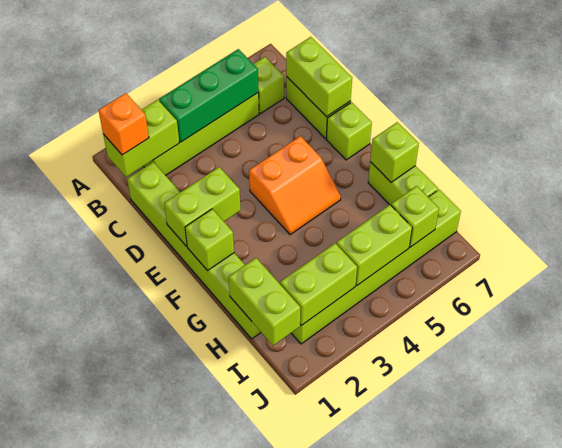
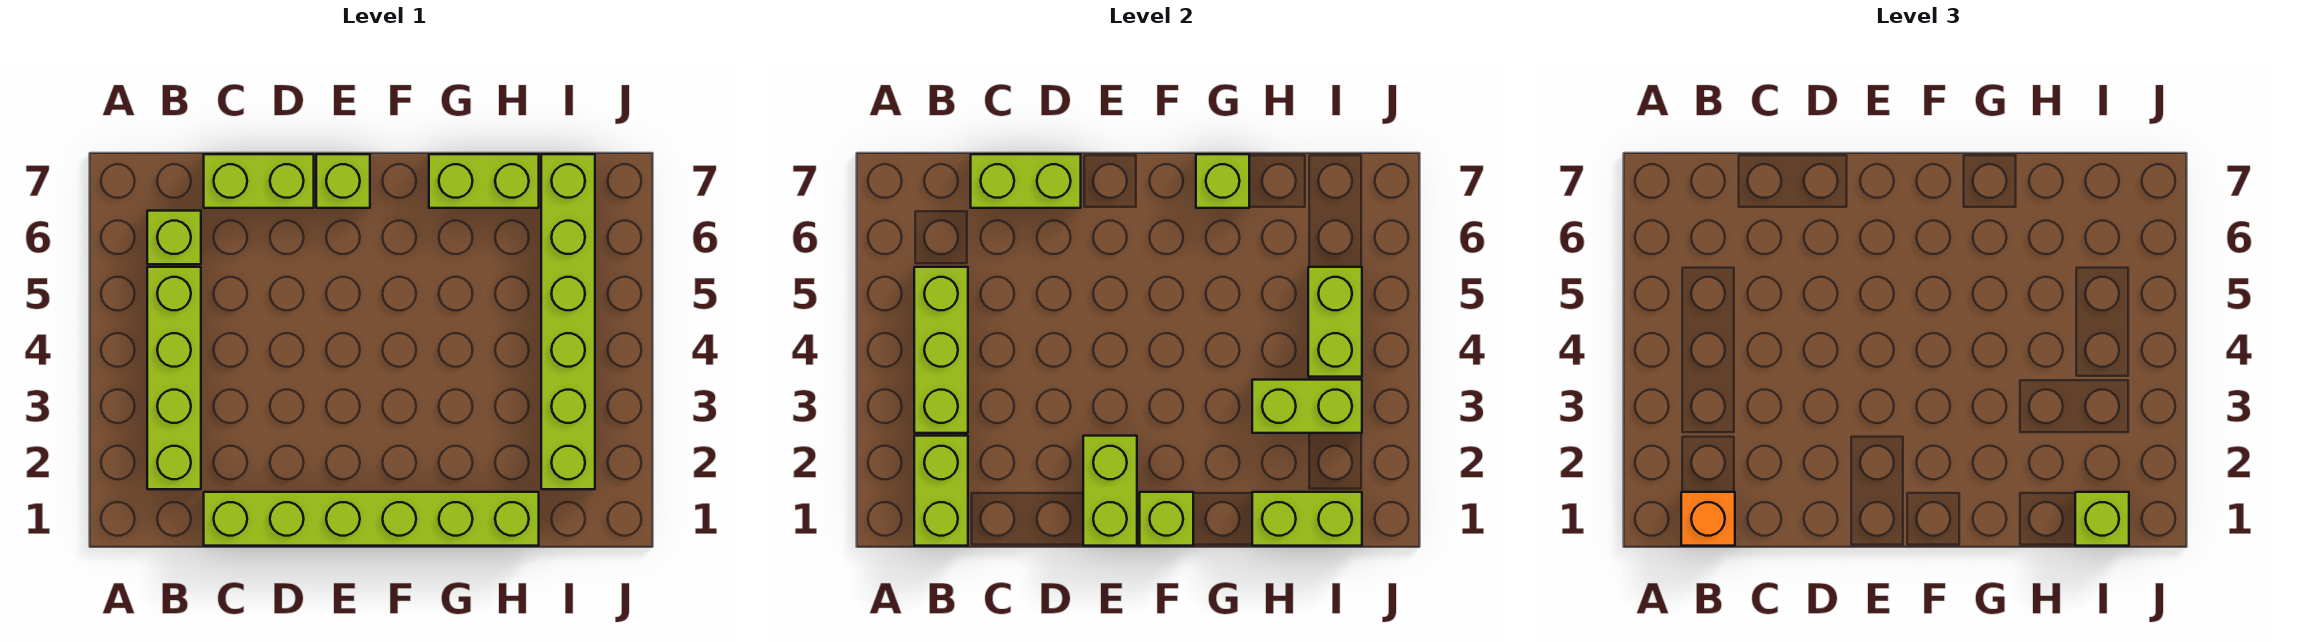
green 1x3 brick [159,49,258,142] -> lime 1x3 brick [914,267,968,433]
orange 2x2 slope [249,136,341,235] -> none
lime 1x2 brick [280,243,357,325] -> lime 1x2 brick turned to [1252,380,1362,433]
lime 1x1 brick [391,186,439,247] -> lime 1x1 brick moved to [2075,492,2129,546]

